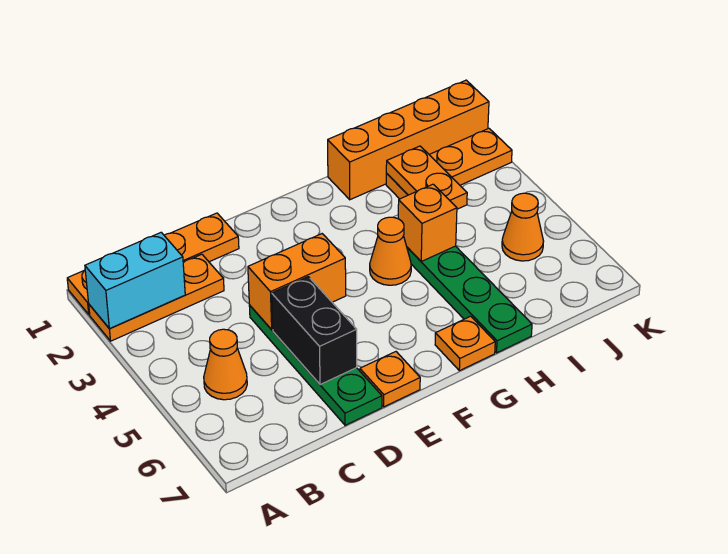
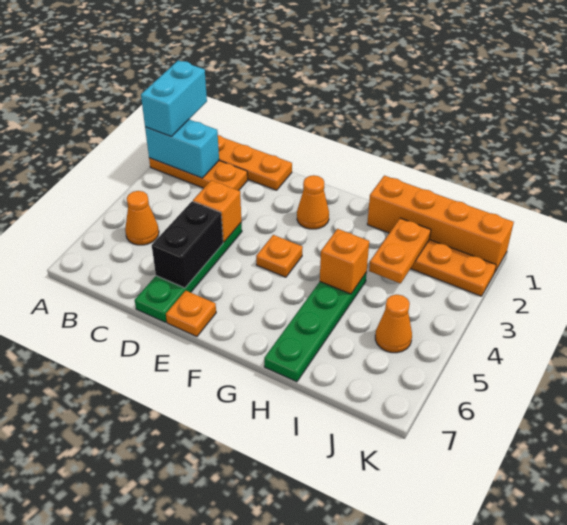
none -> cyan 1x2 brick [141,60,207,136]
orange 1x2 brick [248,234,346,330] -> orange 1x1 brick [193,180,241,242]
orange 1x1 cone [370,217,411,285] -> orange 1x1 cone moved to [297,175,329,229]
orange 1x1 plate [435,316,495,371] -> orange 1x1 plate moved to [256,235,303,277]

